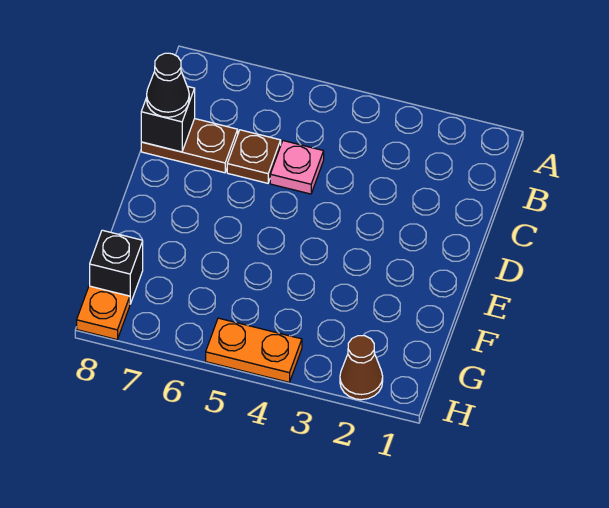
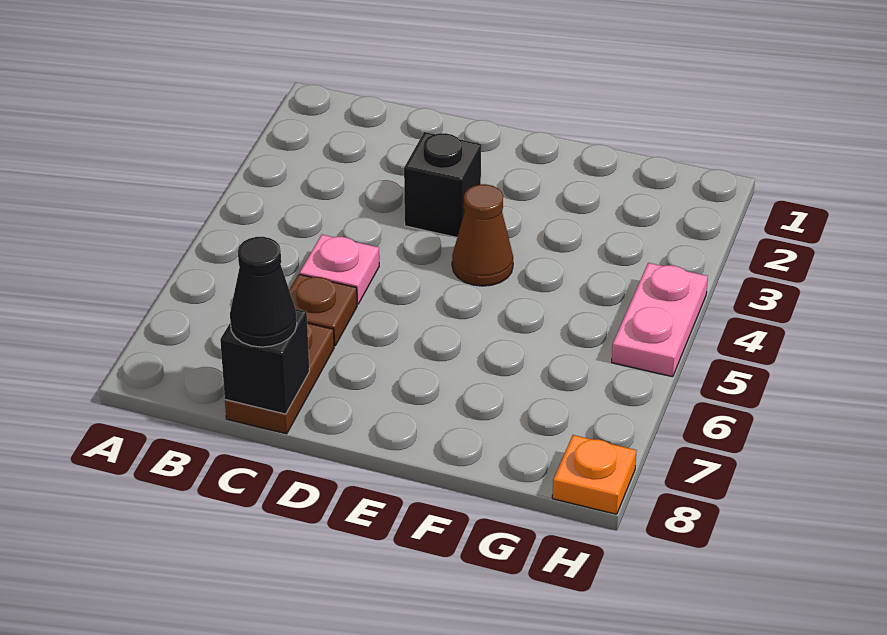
black 1x1 brick [90,230,143,304] -> black 1x1 brick moved to [404,132,481,237]
brown 1x1 cone [340,336,383,400] -> brown 1x1 cone moved to [452,184,513,286]
orange 1x2 plate [206,318,302,382] -> pink 1x2 plate [612,263,708,377]

